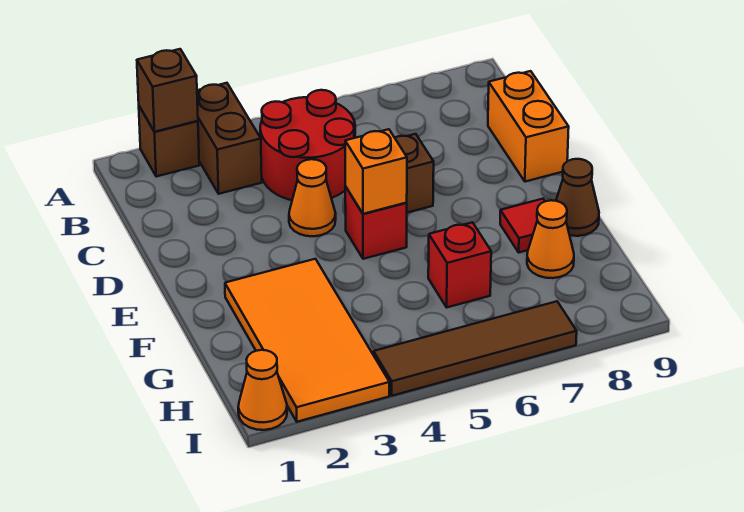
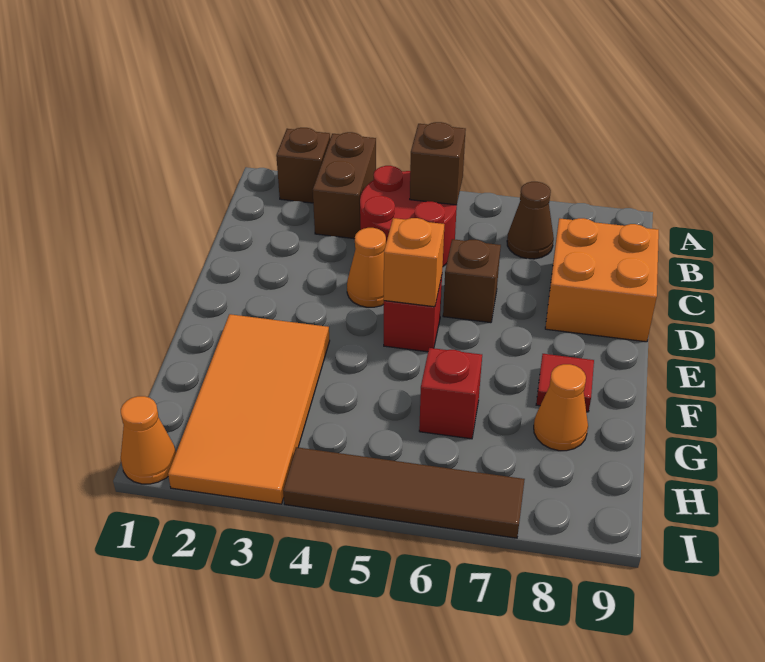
brown 1x1 brick [137,49,198,132] -> brown 1x1 brick moved to [410,122,466,205]
orange 1x2 brick [488,71,569,182] -> orange 2x2 brick [545,218,659,342]
brown 1x1 cone [556,159,599,236] -> brown 1x1 cone moved to [507,182,554,259]

